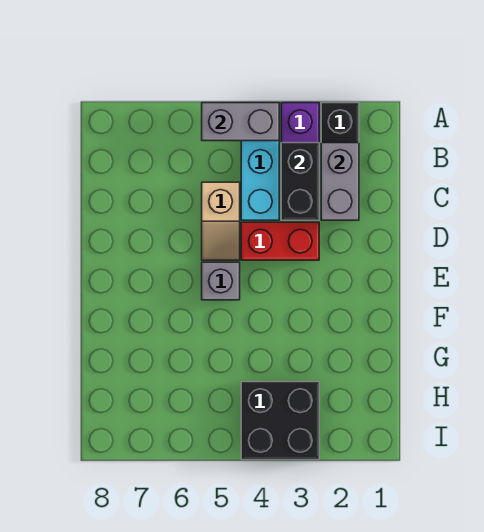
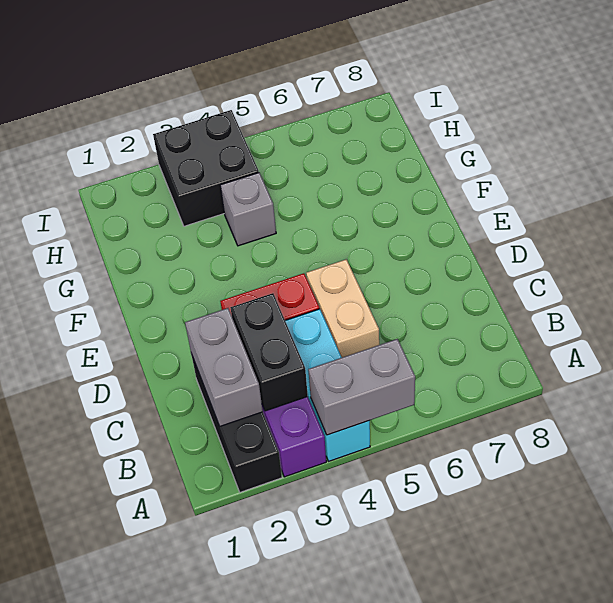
tan 1x2 slope [202,182,240,260] -> tan 1x2 brick [306,259,379,357]
grey 1x1 brick [202,262,240,300] -> grey 1x1 brick moved to [220,173,276,246]

